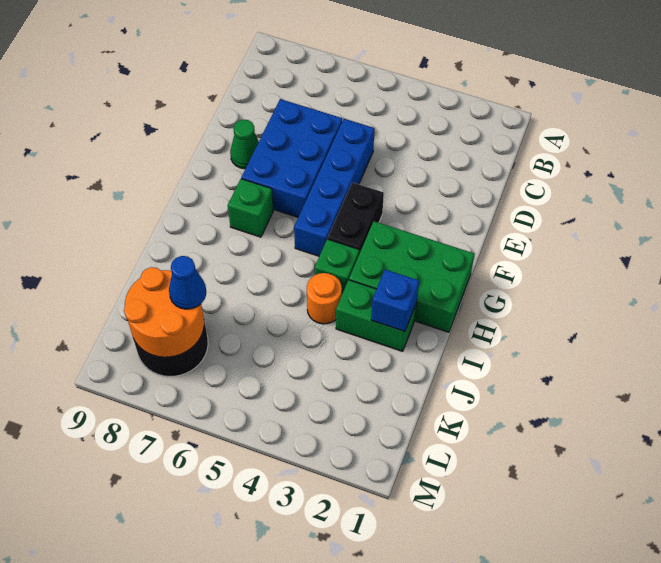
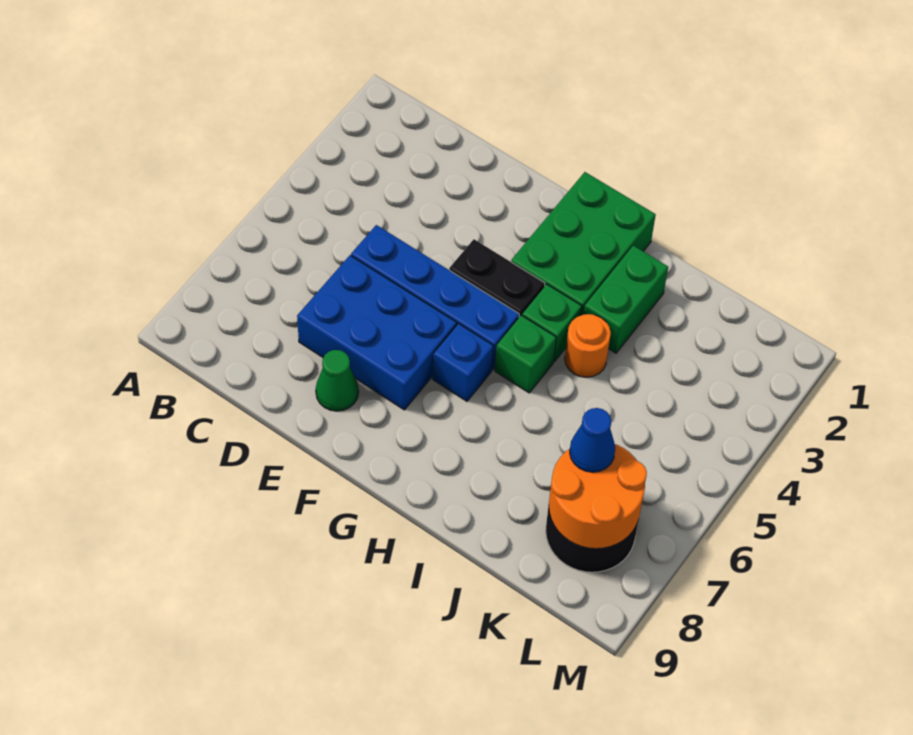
green 1x1 brick [228,179,273,237] -> green 1x1 brick moved to [495,315,556,393]
blue 1x1 brick [371,269,419,332] -> blue 1x1 brick moved to [433,324,493,401]

